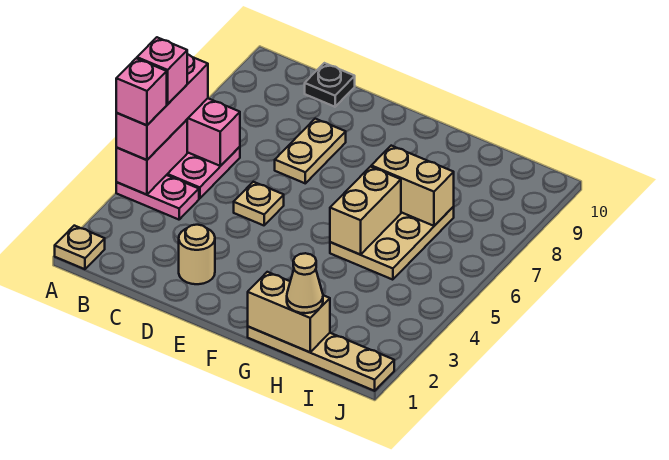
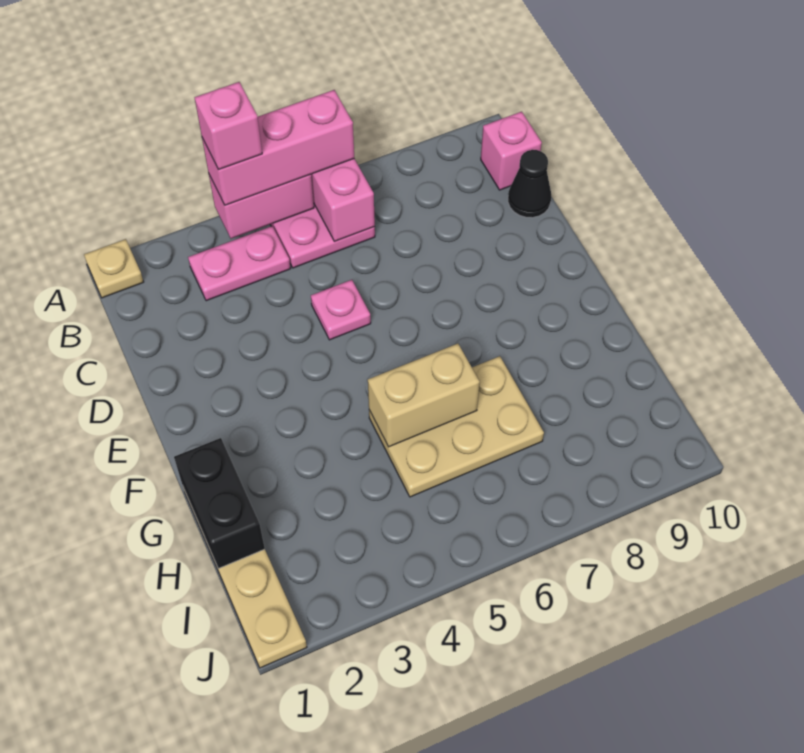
pink 1x2 plate [116,175,199,220] -> pink 1x2 plate turned to [188,226,291,301]
pink 1x1 brick [137,37,187,104] -> pink 1x1 brick moved to [481,112,542,190]
black 1x1 plate [305,63,355,107] -> black 1x1 cone [508,150,551,218]
tan 1x1 round brick [179,225,215,284] -> none
tan 1x1 plate [234,182,284,225] -> pink 1x1 plate [311,280,371,340]
tan 1x2 plate [275,119,346,183] -> none
tan 1x2 brick [248,272,330,352] -> black 1x2 brick [174,438,265,569]
tan 1x2 brick [371,146,454,226] -> none
tan 1x1 cone [287,253,323,313] -> none

